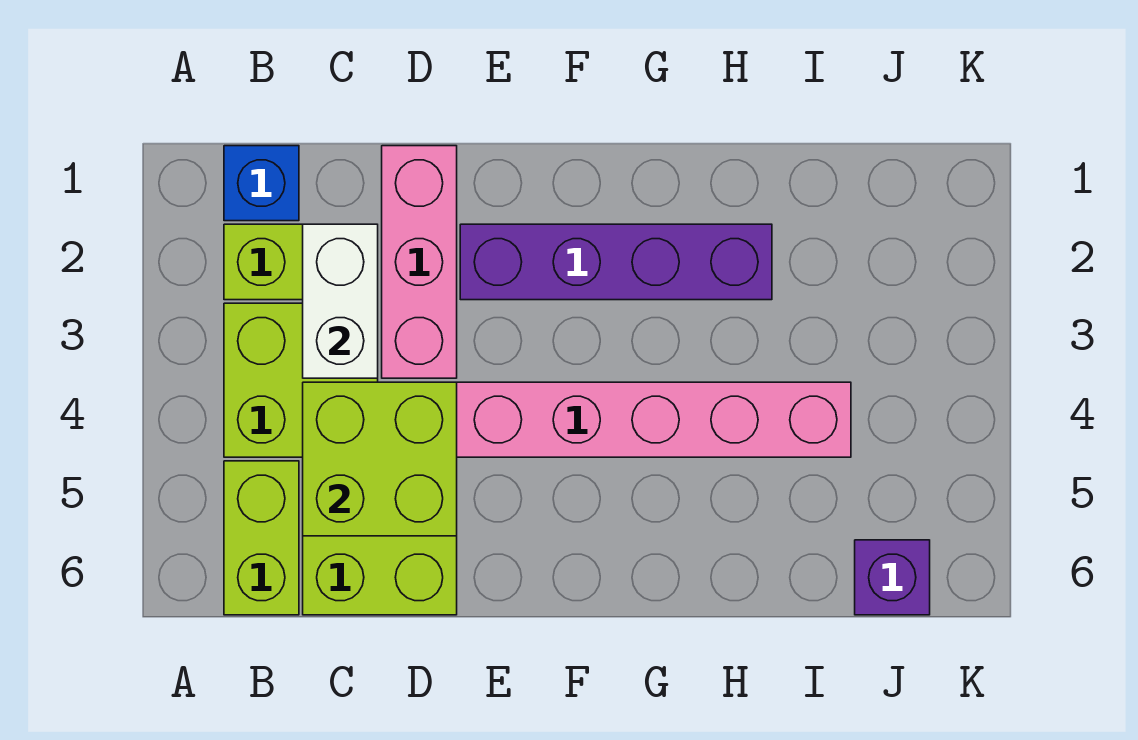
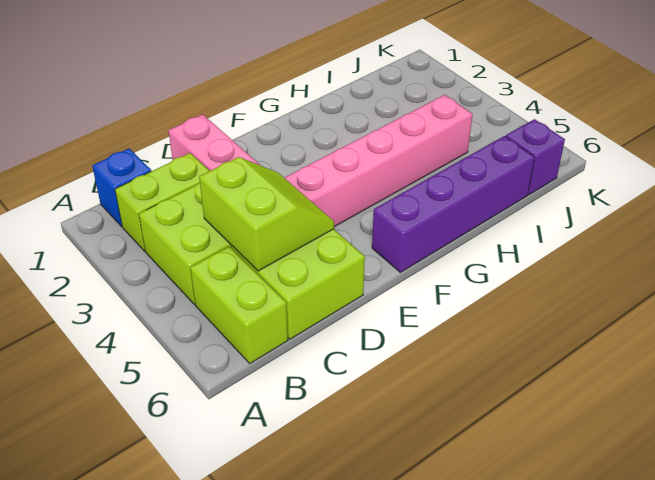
white 1x2 brick [303,224,378,378] -> none
lime 2x2 brick [303,382,457,536] -> lime 2x2 slope [199,157,334,271]
purple 1x4 brick [460,224,772,300] -> purple 1x4 brick moved to [372,136,535,272]

